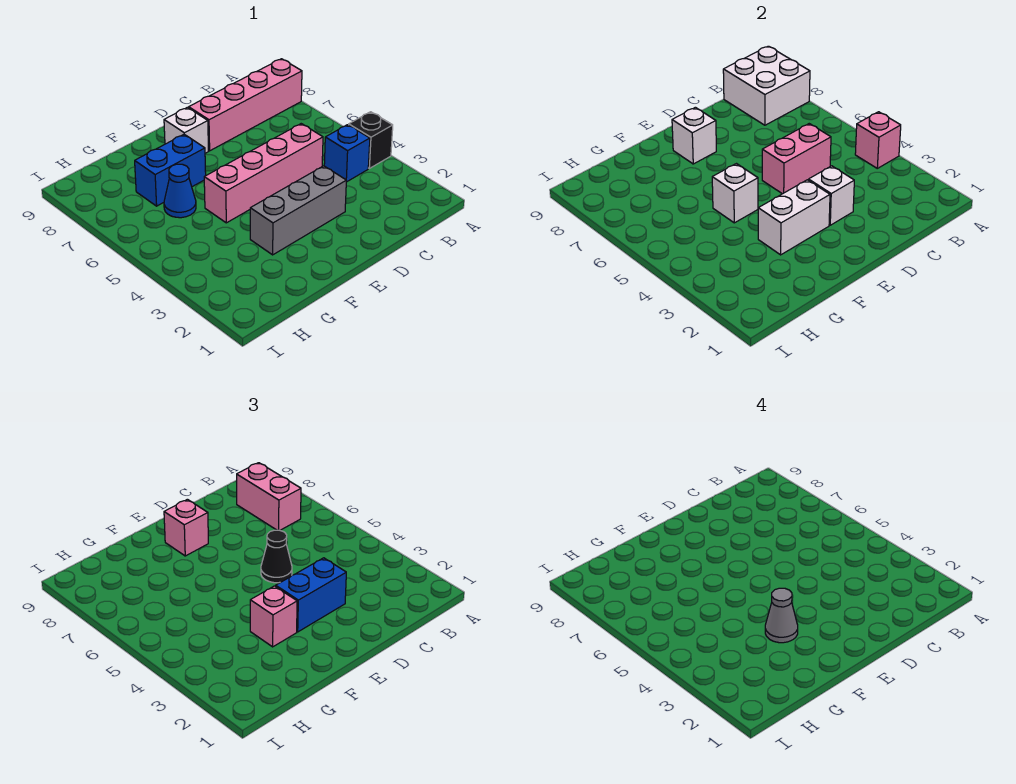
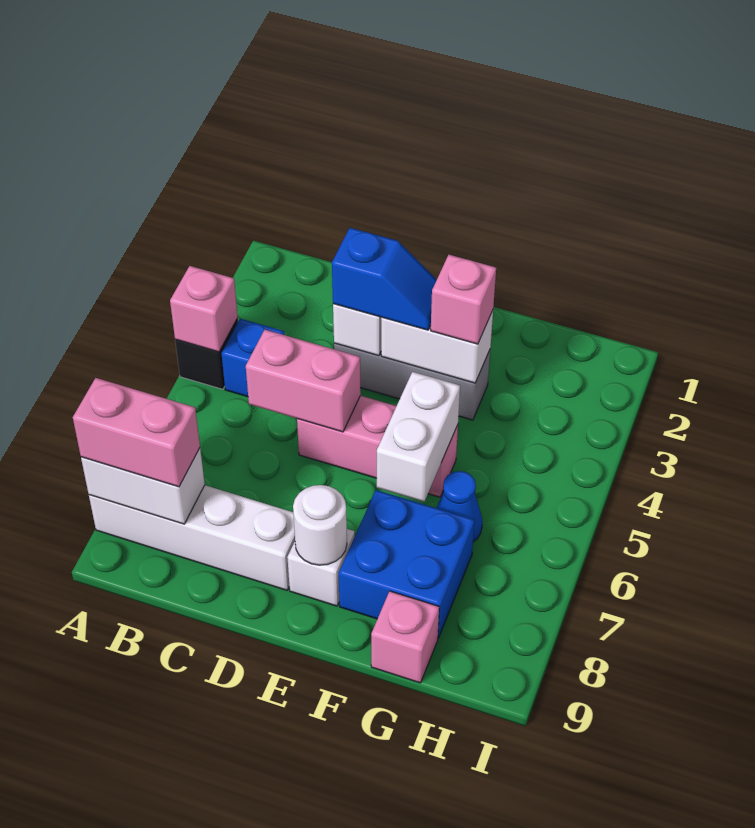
pink 1x4 brick [189,59,302,151] -> white 1x4 brick [89,485,295,590]
white 2x2 brick [723,46,810,125] -> white 1x2 brick [81,448,205,524]
pink 1x2 brick [237,463,301,530] -> pink 1x2 brick turned to [73,378,200,487]
pink 1x4 brick [204,124,323,223] -> pink 1x3 brick [297,396,458,497]
blue 1x2 brick [276,558,346,632] -> blue 1x2 slope [332,228,437,330]
black 1x1 cone [261,530,292,583] -> none
white 1x1 brick [672,107,716,164] -> white 1x1 round brick [293,485,347,565]
pink 1x1 brick [164,499,208,556] -> pink 1x1 brick moved to [371,591,439,683]
grey 1x1 cone [765,588,798,643] -> none
white 1x1 brick [712,164,758,223] -> white 1x2 brick [377,372,460,502]
blue 1x2 brick [135,134,206,206] -> blue 2x2 brick [339,490,475,638]

